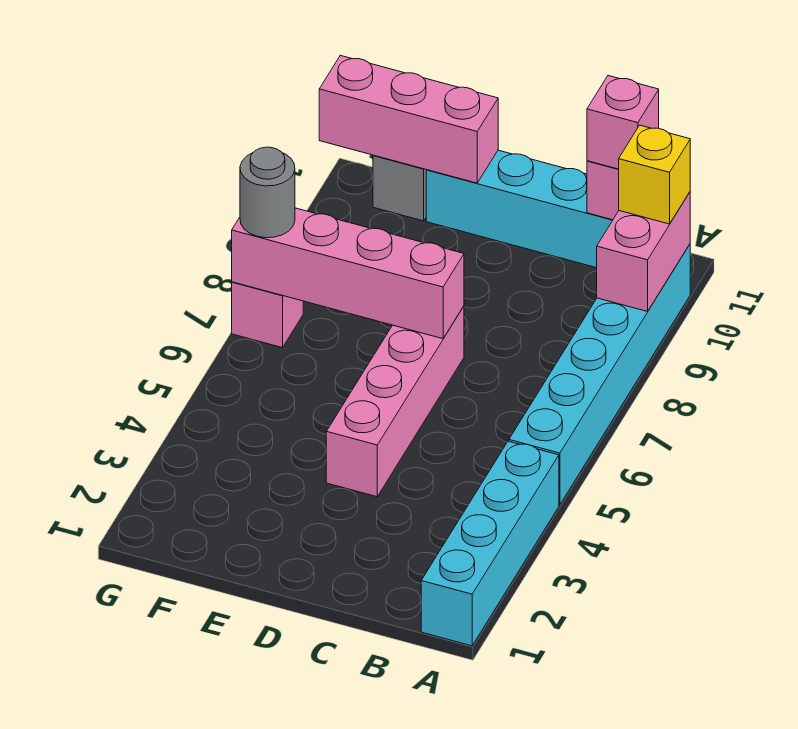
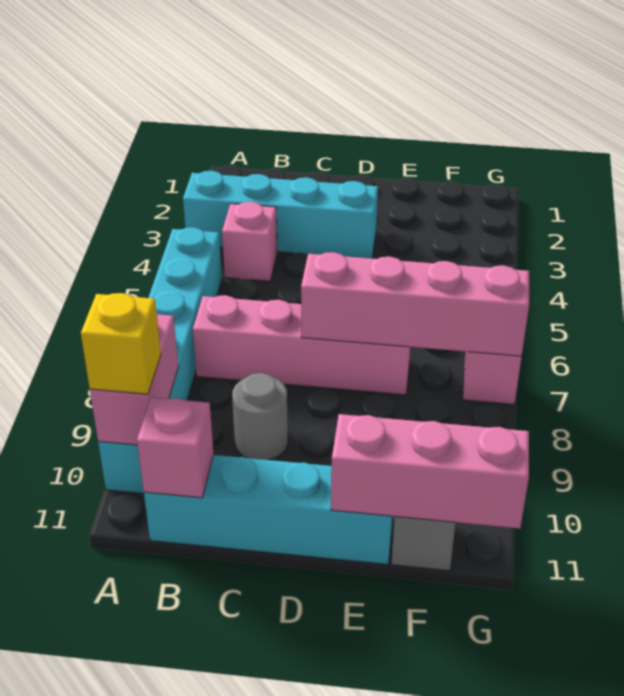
cyan 1x4 brick [421,441,559,646] -> cyan 1x4 brick turned to [183,171,378,258]
pink 1x1 brick [587,76,659,169] -> pink 1x1 brick moved to [222,202,277,281]
pink 1x4 brick [326,306,464,497] -> pink 1x4 brick turned to [193,295,411,395]
grey 1x1 round brick [240,147,295,238] -> grey 1x1 round brick moved to [232,373,288,460]

